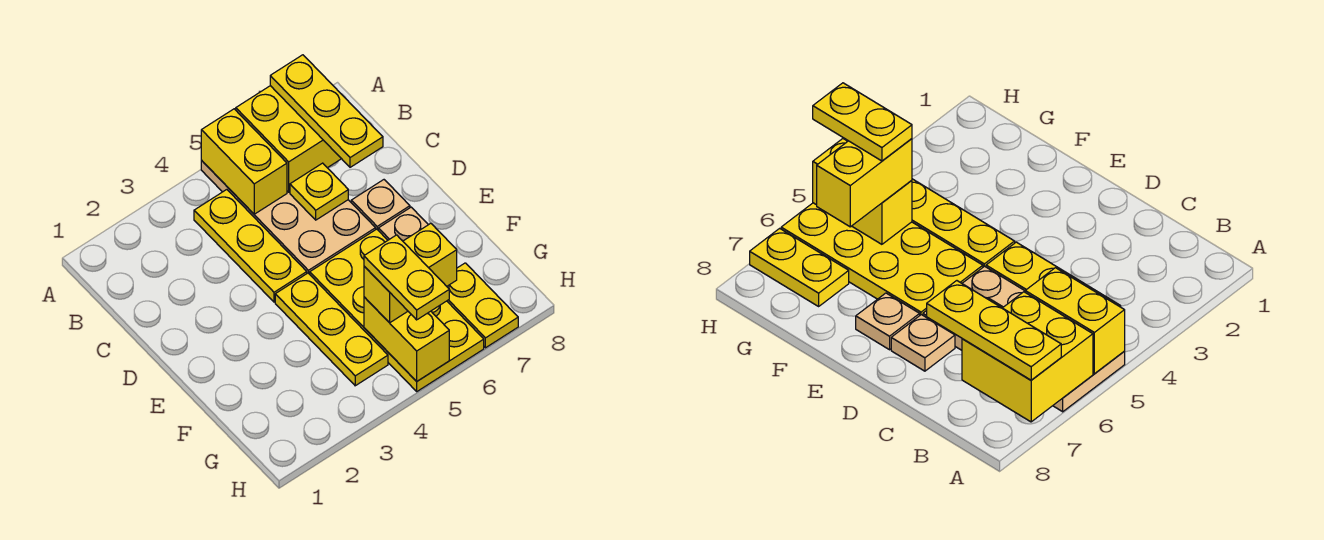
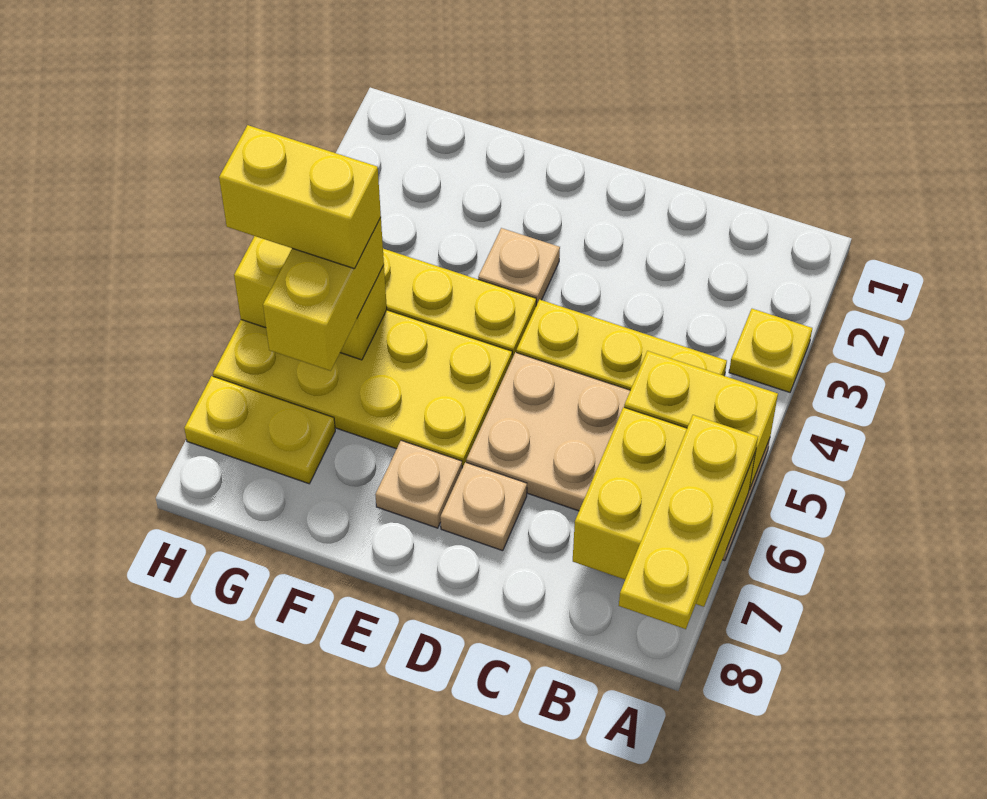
yellow 1x3 plate [270,55,383,167] -> yellow 1x3 plate turned to [619,415,758,629]
yellow 1x1 plate [290,163,348,220] -> yellow 1x1 plate moved to [729,309,812,392]
none -> tan 1x1 plate [478,228,560,306]
yellow 1x2 plate [364,235,449,320] -> yellow 1x2 brick [219,125,381,269]

